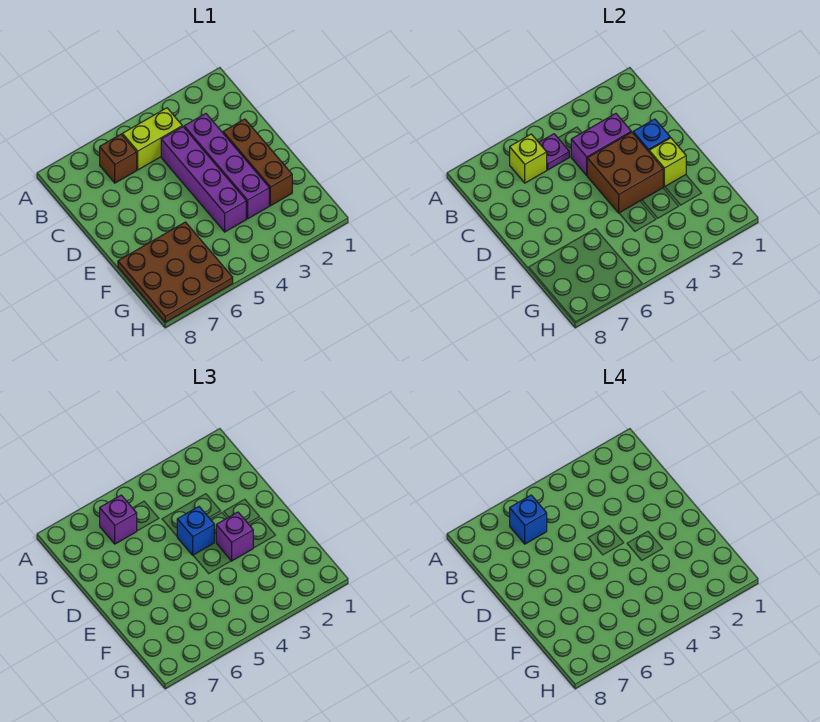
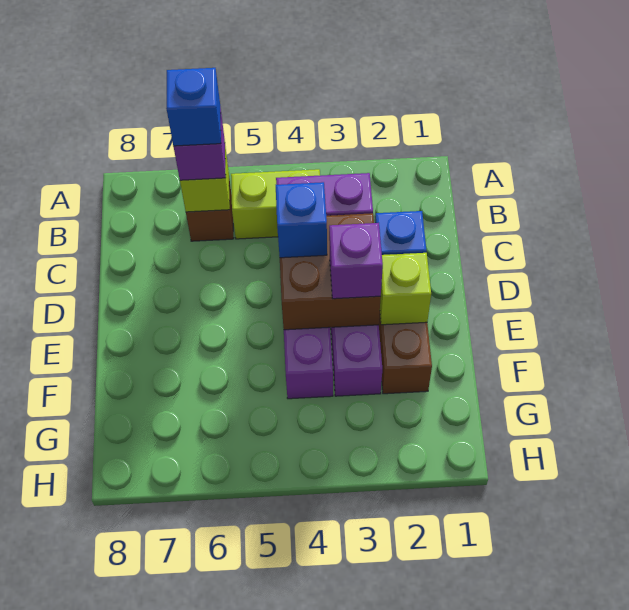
purple 1x1 plate [539,134,569,170] -> none
brown 3x3 plate [118,222,233,322] -> none

